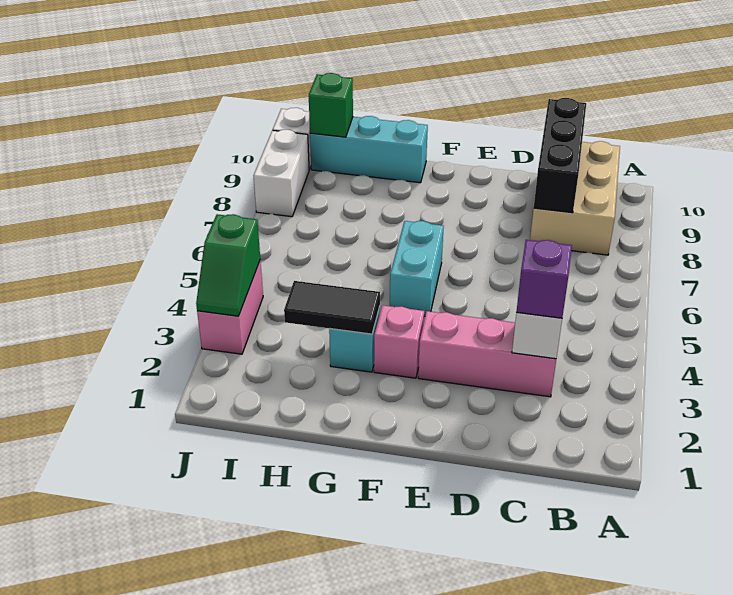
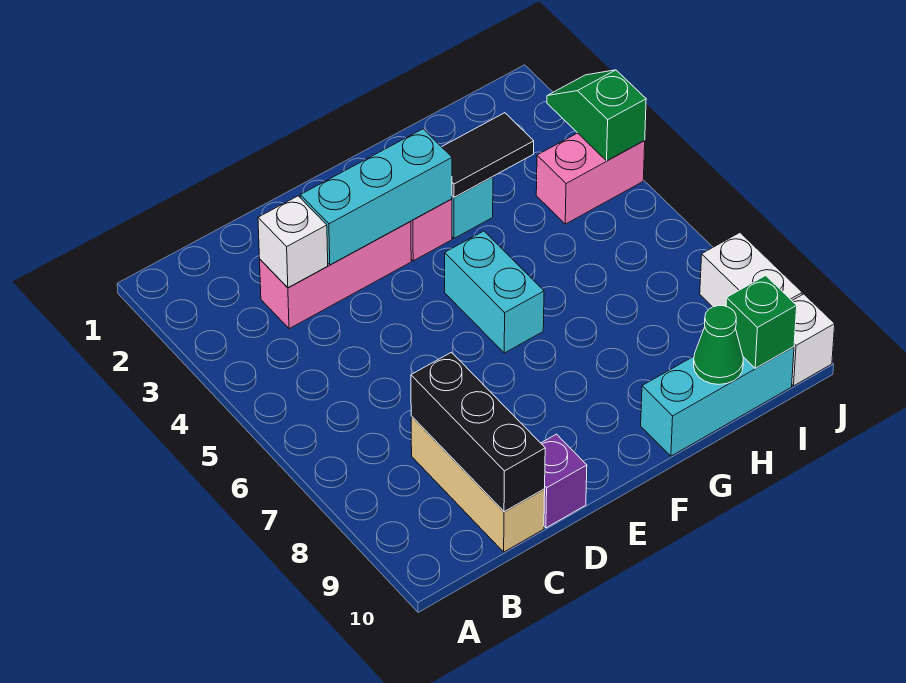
tan 2x3 brick [530,141,620,255] -> tan 1x3 brick [411,416,545,552]
purple 1x1 brick [517,240,572,318] -> purple 1x1 brick moved to [541,434,587,528]
none -> cyan 1x3 brick [300,129,452,265]
none -> green 1x1 cone [693,306,743,385]
pink 1x2 brick [197,260,263,354] -> pink 1x2 brick turned to [536,133,645,224]

